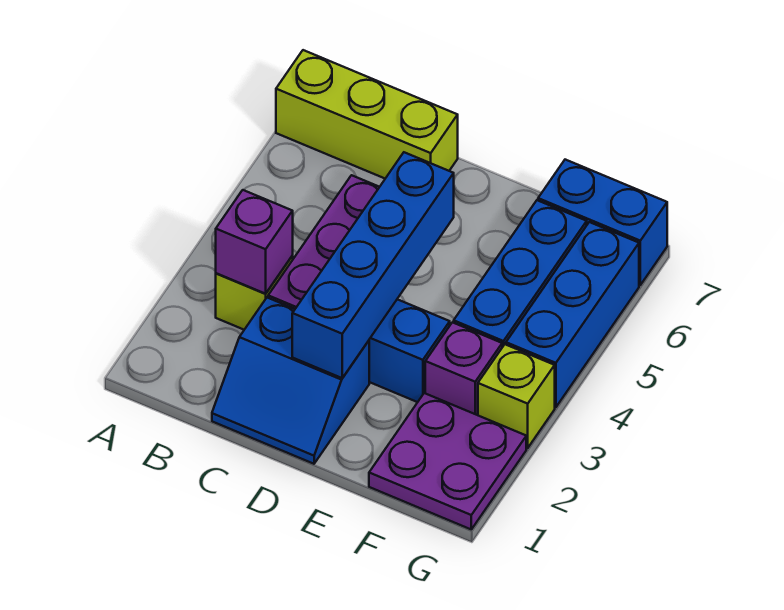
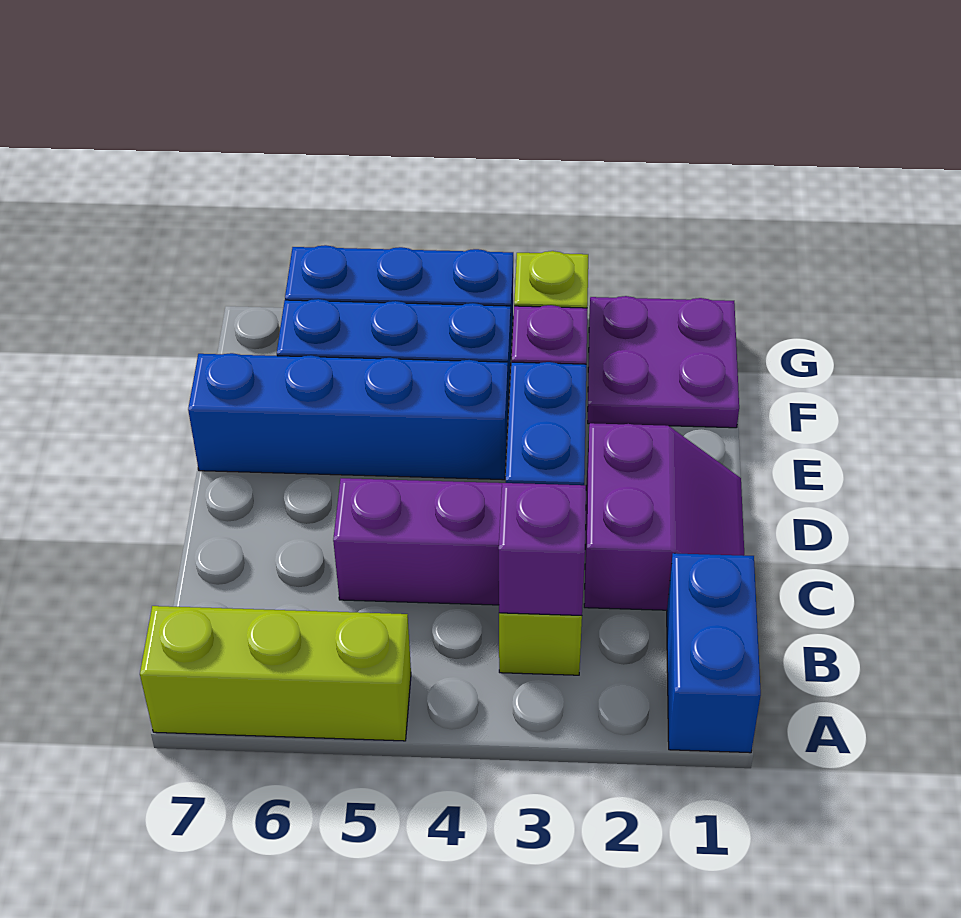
lime 1x3 brick [276,50,458,178] -> lime 1x3 brick turned to [140,606,411,741]
blue 2x2 slope [212,298,369,464] -> purple 2x2 slope [584,423,744,610]
blue 1x4 brick [292,152,454,378] -> blue 1x4 brick moved to [188,353,508,480]
blue 1x2 brick [538,160,667,285] -> blue 1x2 brick moved to [667,553,761,753]

